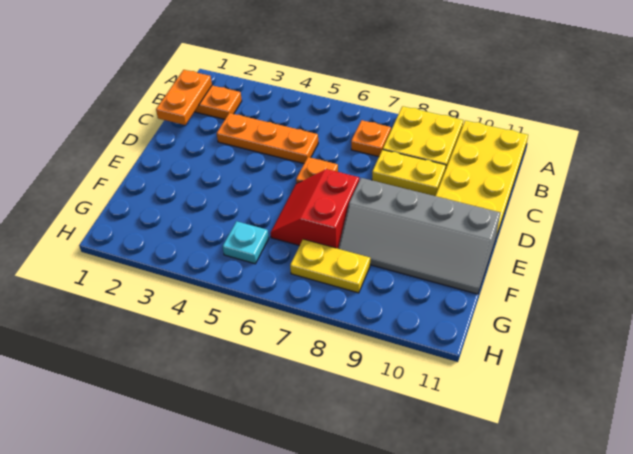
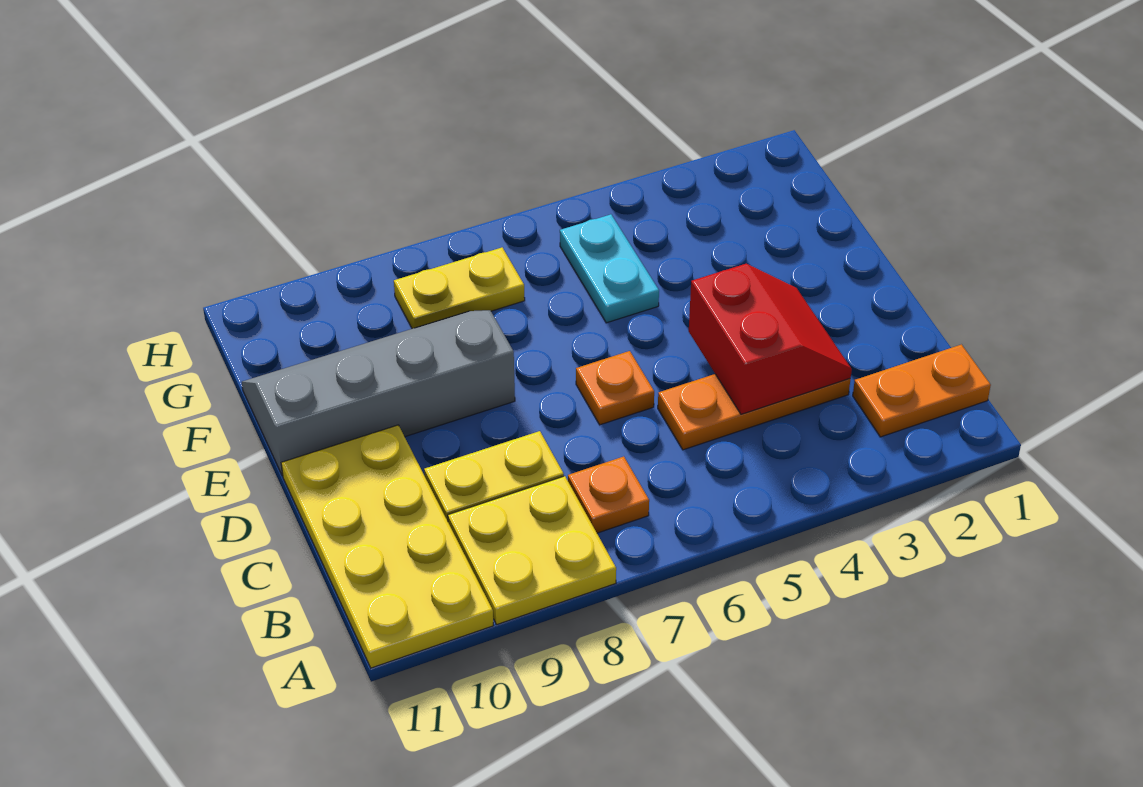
orange 1x2 plate [156,70,212,125] -> none
red 2x2 slope [270,169,359,249] -> red 2x2 slope moved to [689,264,852,414]
cyan 1x1 plate [223,221,269,264] -> cyan 1x2 plate [560,214,659,323]

